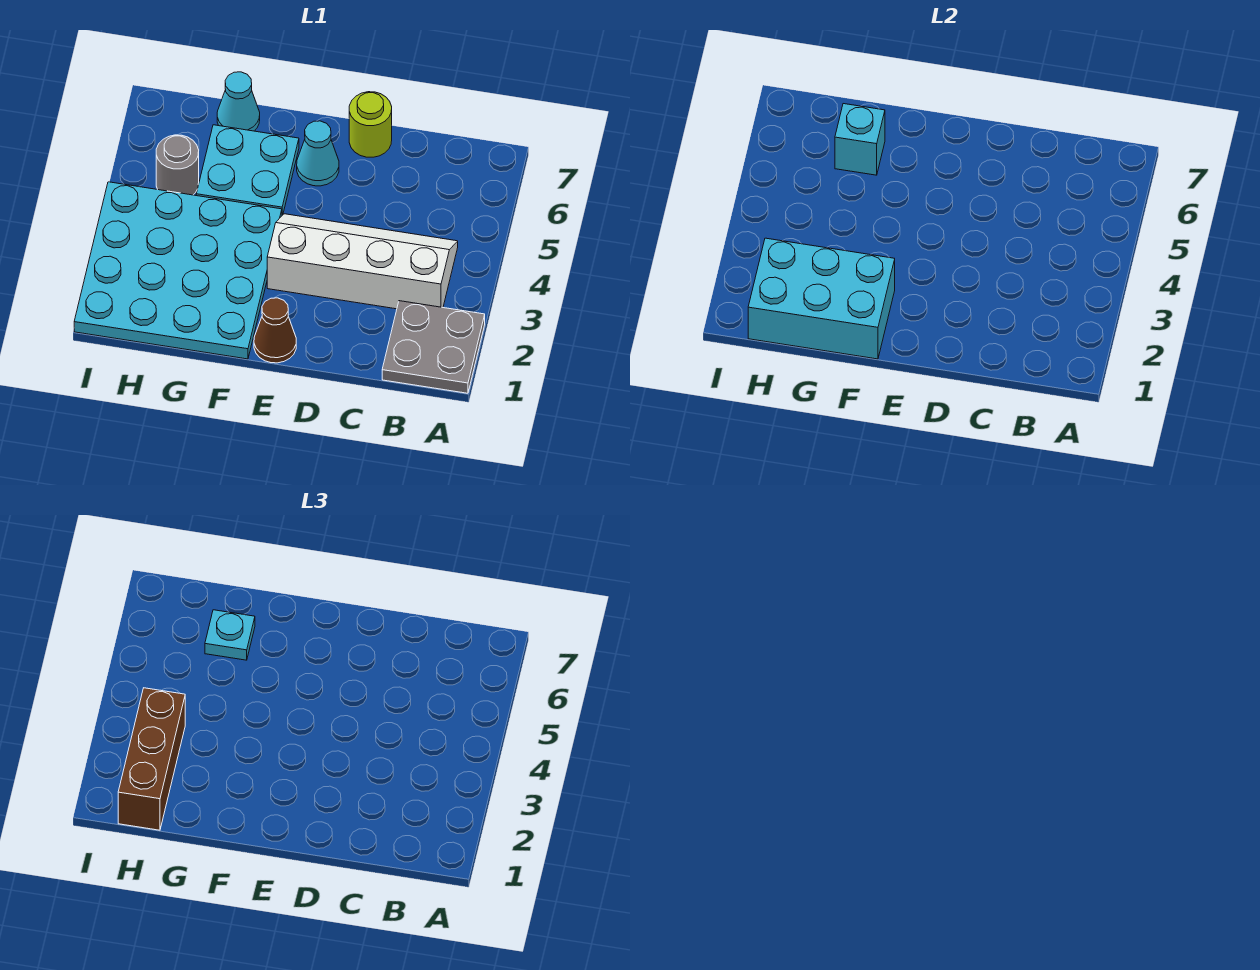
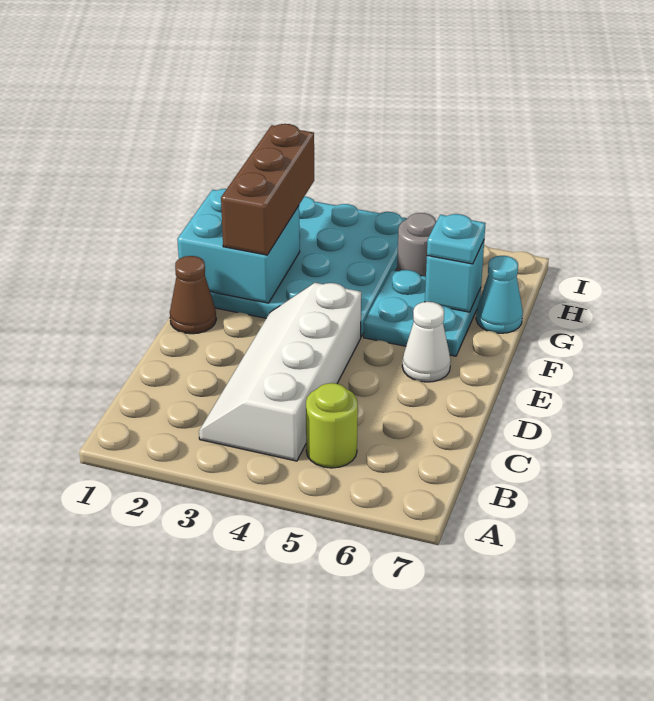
grey 2x2 plate [382,301,485,393] -> none
white 2x4 slope [267,214,458,309] -> white 2x4 slope turned to [199,283,361,461]
lime 1x1 round brick [349,92,392,157] -> lime 1x1 round brick moved to [306,383,358,468]
cyan 1x1 cone [297,121,339,186] -> white 1x1 cone [402,302,451,382]
cyan 2x3 brick [748,238,895,359] -> cyan 2x2 brick [177,189,300,303]
brown 1x3 brick [118,688,185,830] -> brown 1x3 brick turned to [221,124,314,255]

